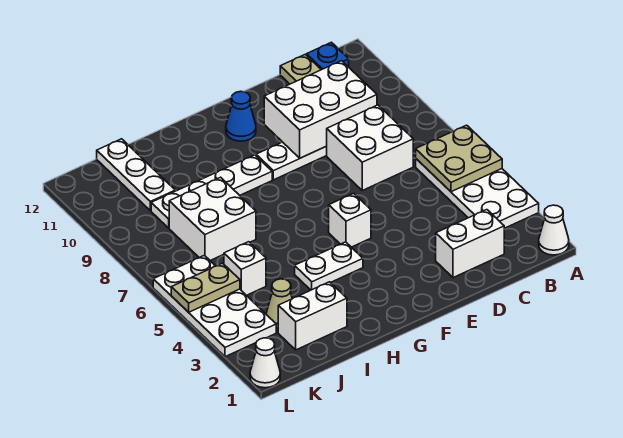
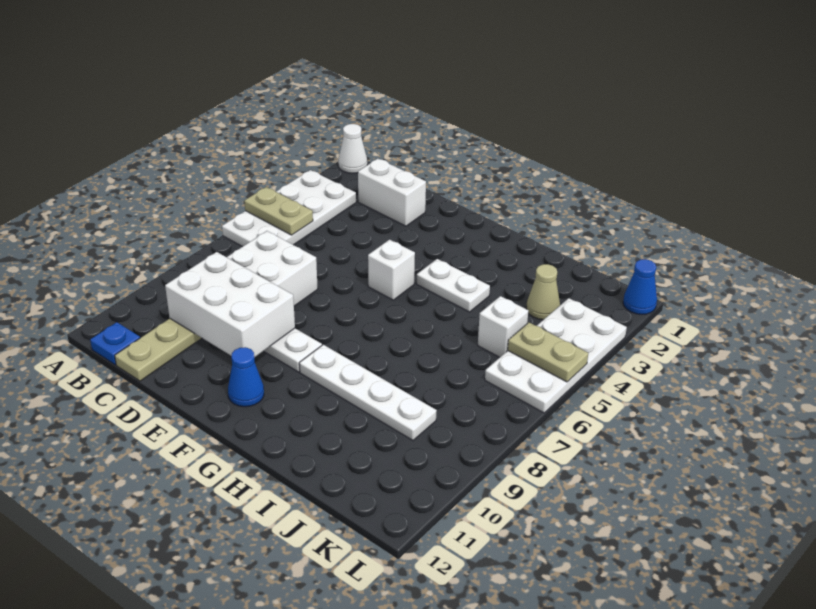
tan 2x2 plate [416,125,502,192] -> tan 1x2 plate [245,187,313,235]
white 1x2 brick [278,282,347,350] -> none
white 2x2 brick [169,177,256,261] -> none
white 1x3 plate [97,139,175,211] -> none
white 1x1 cone [250,338,280,388] -> blue 1x1 cone [623,259,657,314]

